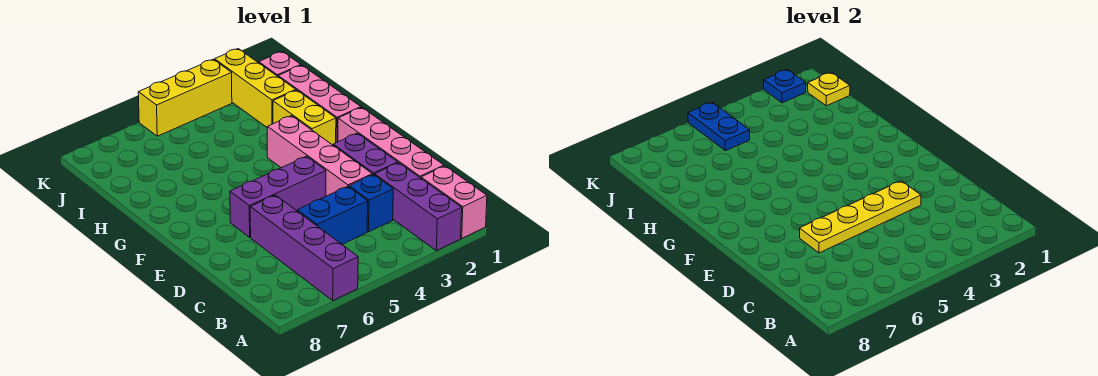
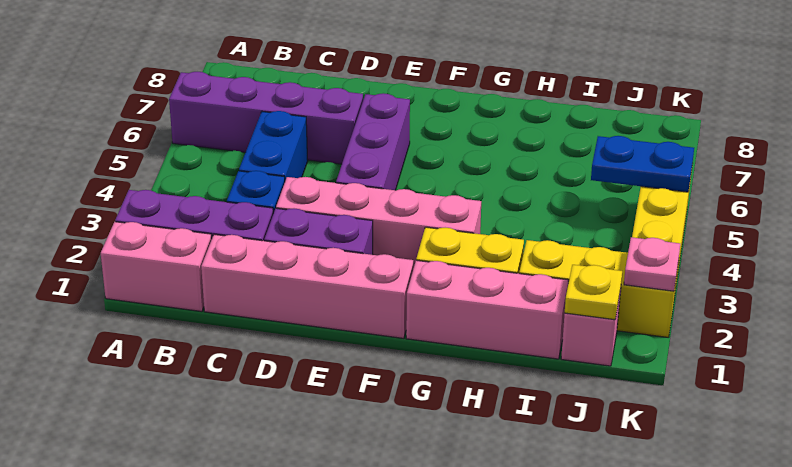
yellow 1x4 plate [800,181,921,253] -> none
blue 1x1 plate [764,69,806,103] -> pink 1x1 plate [624,237,680,291]

